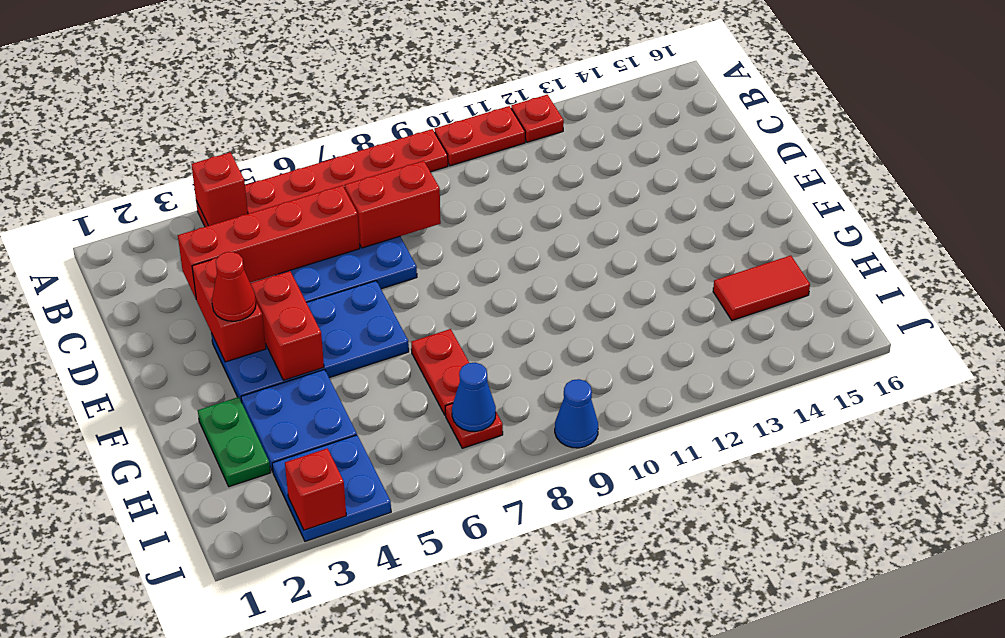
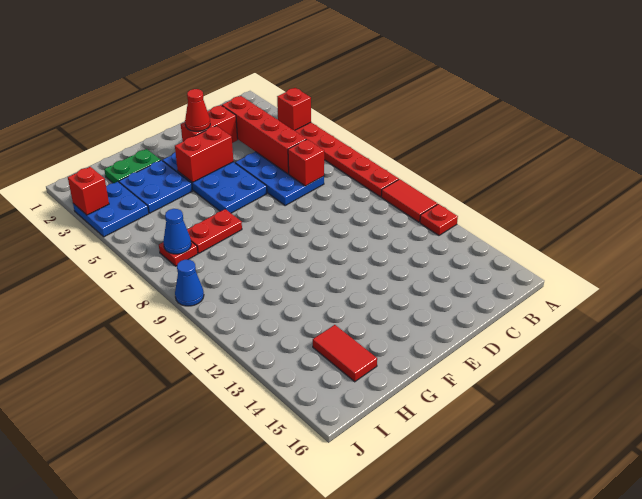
red 1x2 plate [434,106,525,166] -> red 1x2 tile [381,179,438,222]
red 1x2 brick [345,161,441,248] -> red 1x1 brick [288,139,324,186]

